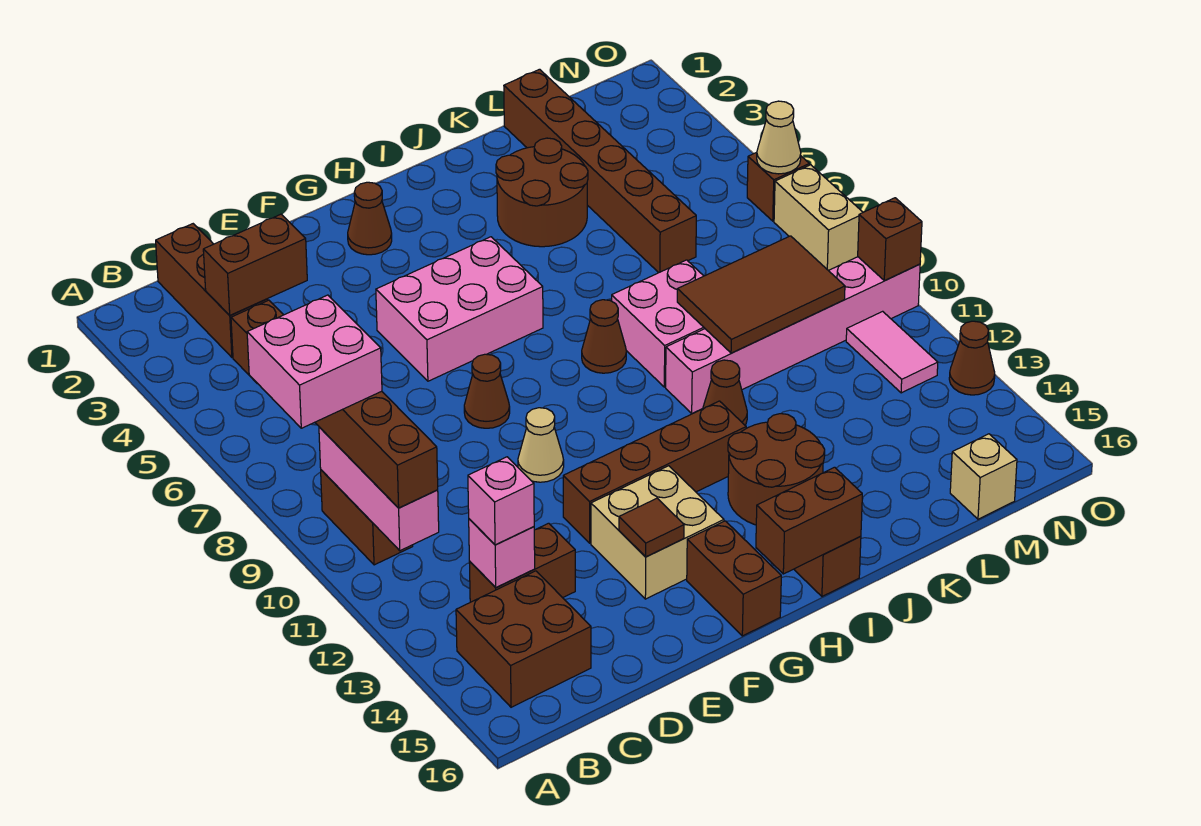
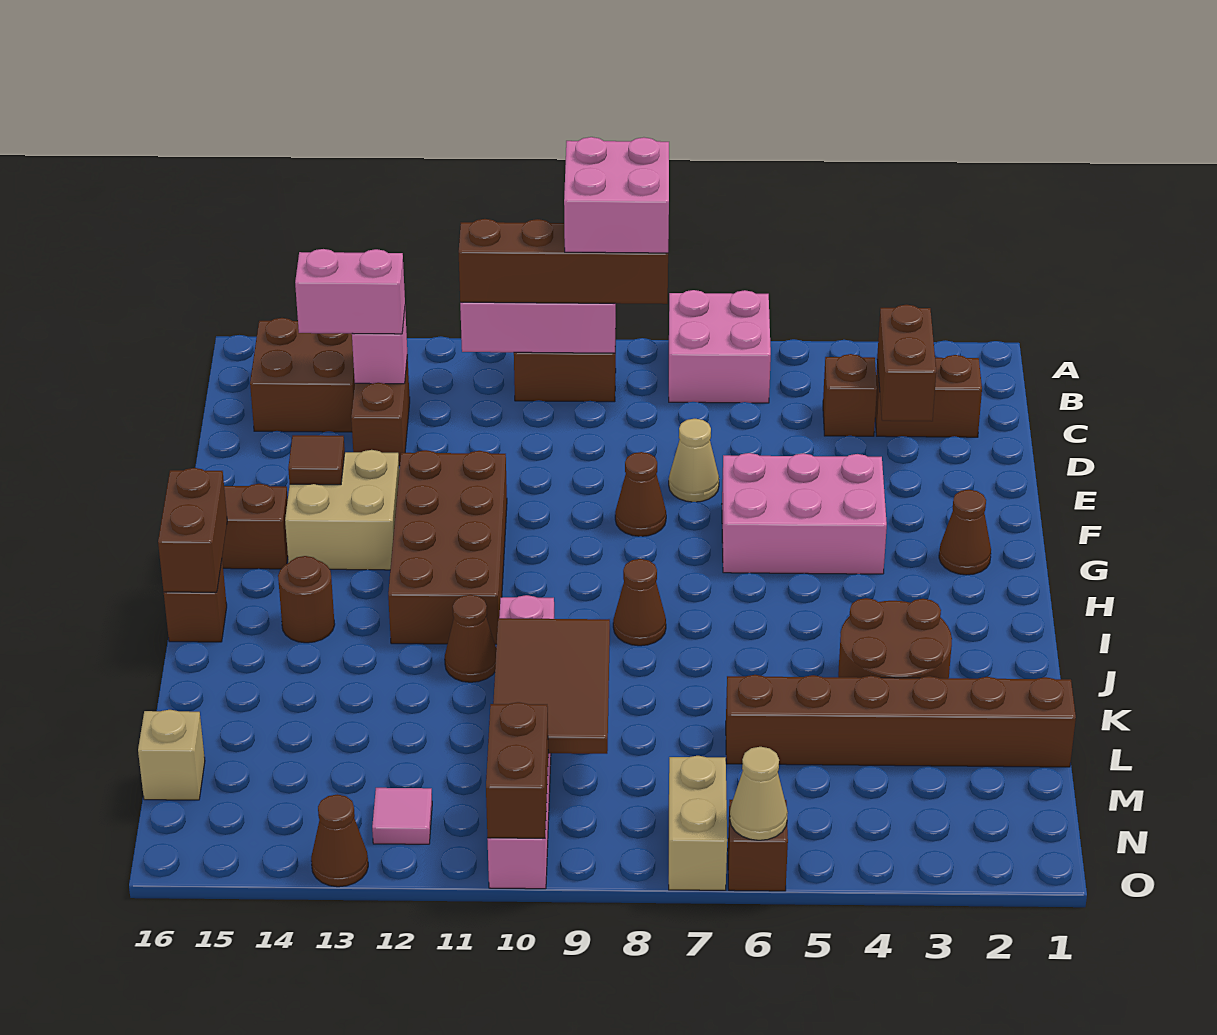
brown 1x3 brick [156,224,268,357] -> brown 1x2 brick [875,355,982,437]
pink 1x1 brick [468,457,534,545] -> pink 1x2 brick [295,249,405,334]
pink 2x3 brick [376,237,543,381] -> pink 2x3 brick turned to [722,453,887,574]
tan 1x1 cone [518,408,564,482] -> tan 1x1 cone moved to [669,419,719,502]
brown 1x4 brick [563,401,746,543] -> brown 2x4 brick [388,450,507,644]
brown 2x2 round brick [728,414,825,525] -> brown 1x1 round brick [278,556,335,643]
pink 2x2 brick [612,260,705,387] -> pink 2x2 brick moved to [669,290,771,403]
pink 1x2 tile [846,311,938,393] -> pink 1x1 tile [372,788,432,844]
tan 1x2 brick [774,165,863,271] -> tan 1x2 brick turned to [669,756,727,890]
brown 1x1 brick [858,198,922,281] -> brown 1x2 brick [486,702,548,838]

